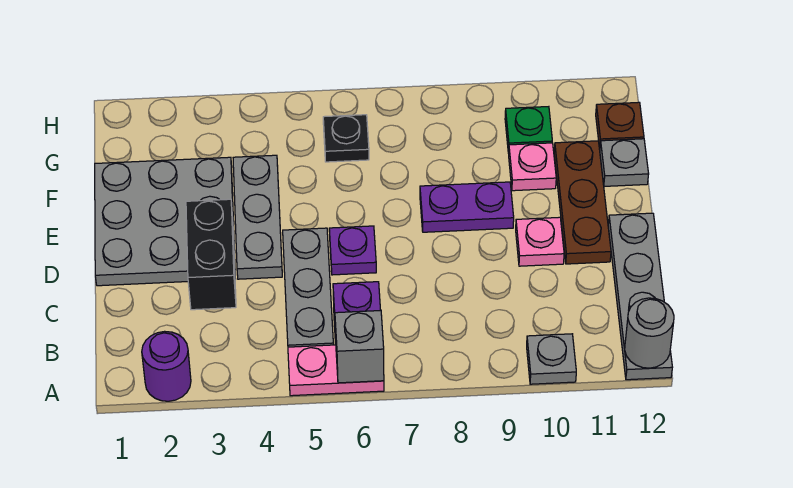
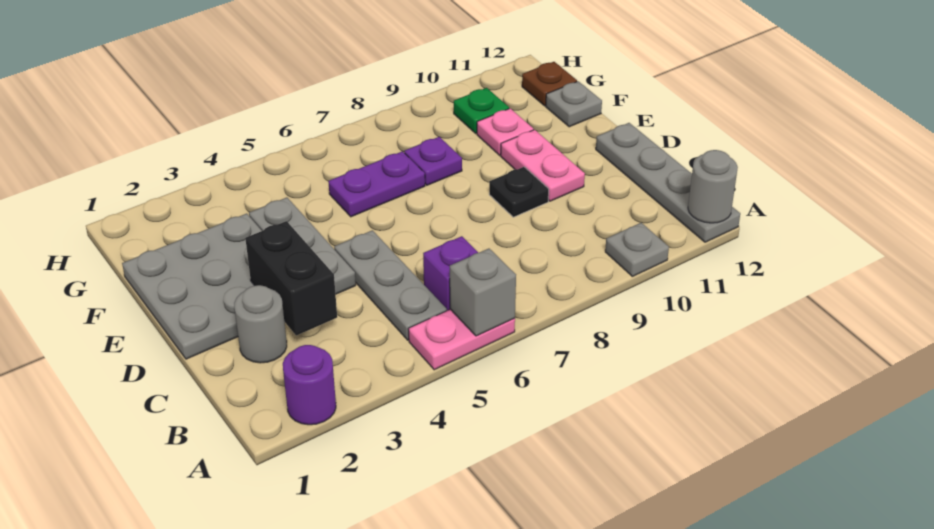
none -> grey 1x1 round brick [234,285,287,363]
purple 1x1 plate [329,226,376,275] -> purple 1x1 plate moved to [404,137,462,185]
pink 1x1 plate [516,217,564,266] -> pink 1x2 plate [501,130,585,201]
brown 1x3 plate [554,141,611,264] -> none
purple 1x2 plate [420,182,514,232] -> purple 1x2 plate moved to [328,151,425,217]
black 1x1 plate [323,115,369,162] -> black 1x1 plate moved to [489,167,549,217]

